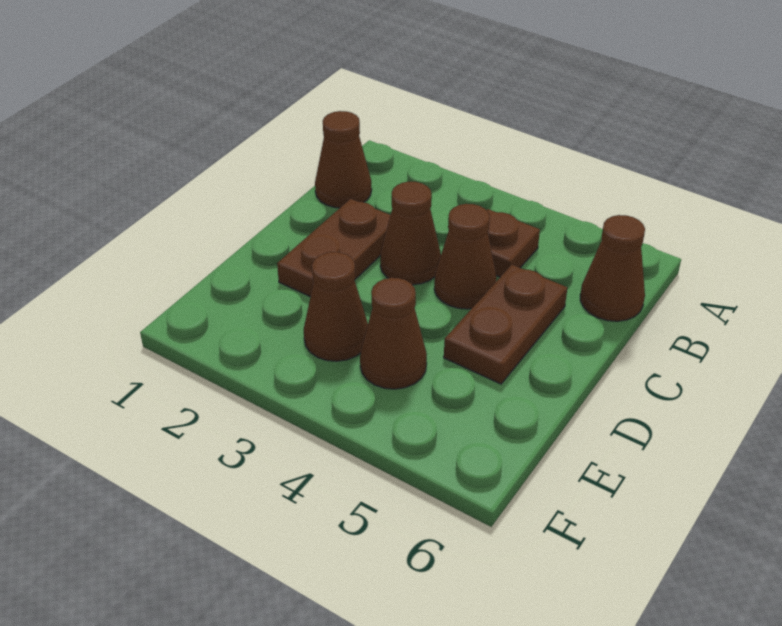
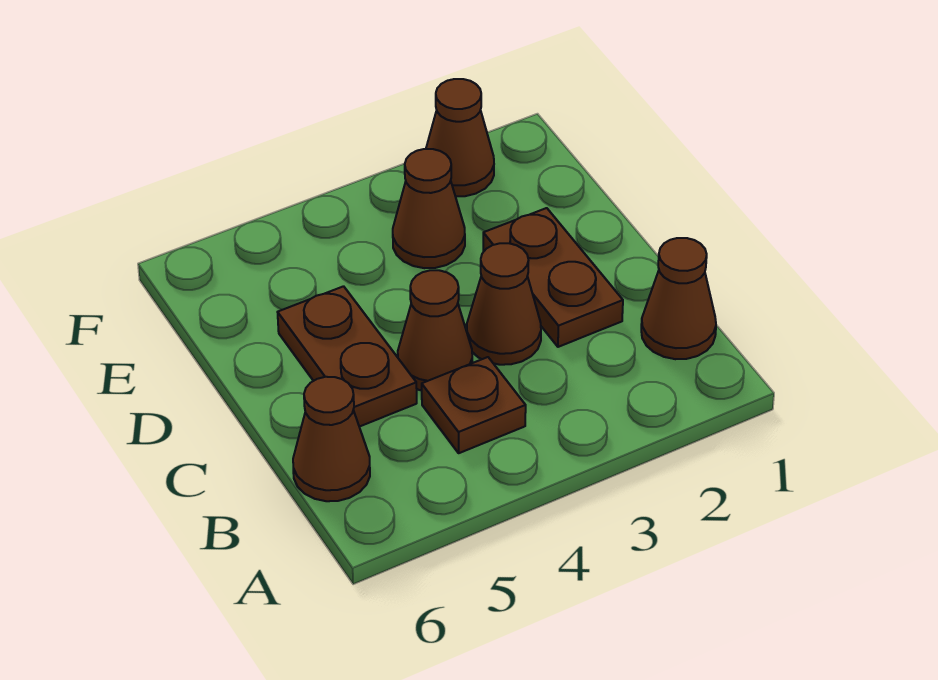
brown 1x1 cone [360,278,427,389] -> brown 1x1 cone moved to [426,79,494,196]

